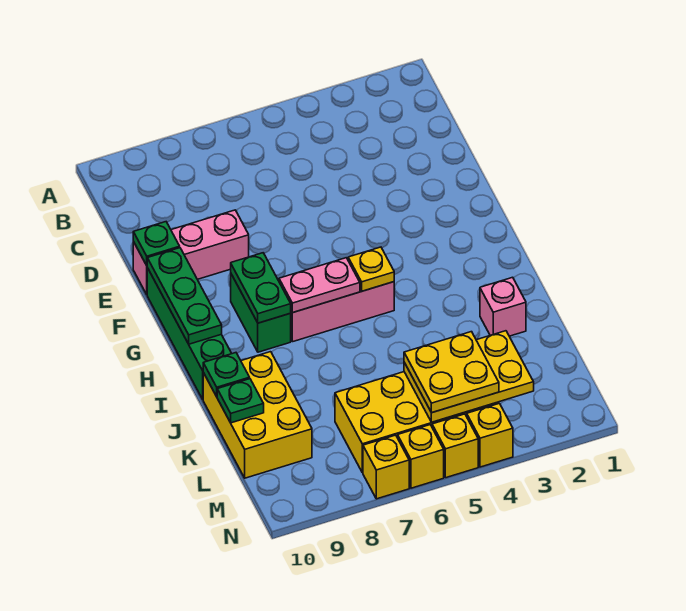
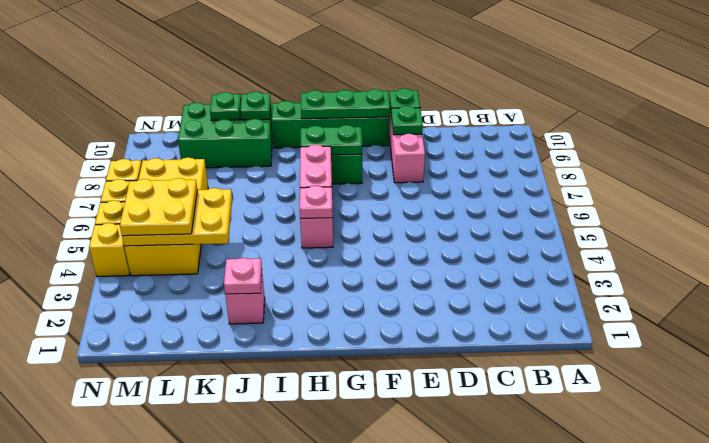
none -> green 1x1 plate [391,106,423,135]
yellow 1x1 plate [348,247,394,291] -> pink 1x1 plate [300,186,333,219]
none -> pink 1x1 plate [224,258,262,294]
yellow 2x3 brick [203,352,312,478] -> green 2x3 brick [178,103,273,168]
yellow 2x3 plate [404,331,534,422] -> yellow 2x3 plate turned to [122,188,232,246]

